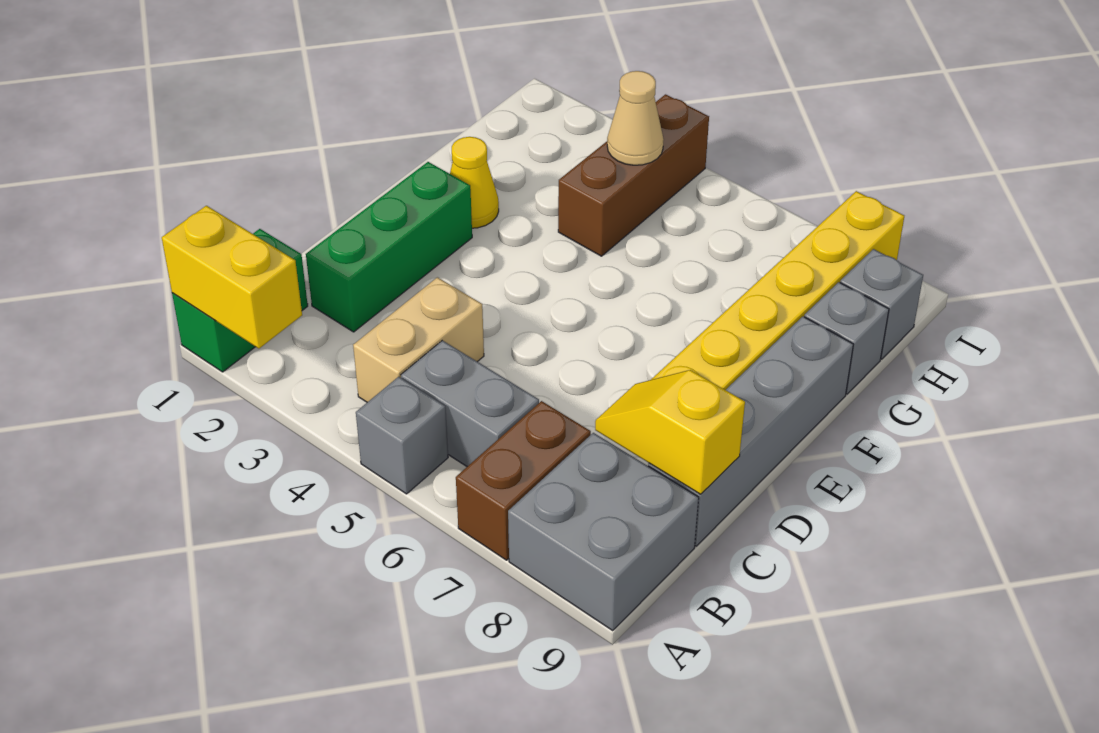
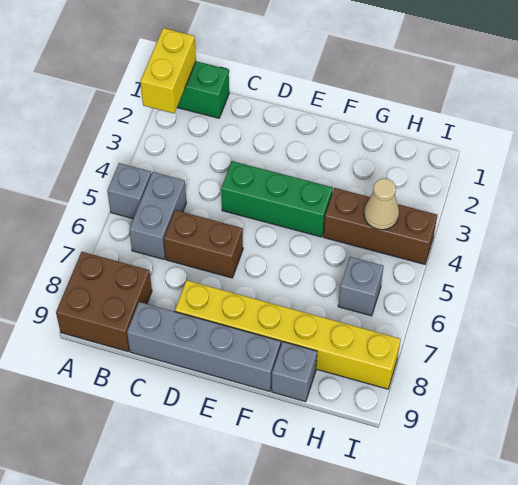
brown 1x2 brick [456,401,591,560] -> brown 1x2 brick moved to [164,210,243,278]
grey 2x2 brick [508,433,699,630] -> brown 2x2 brick [56,252,152,352]
tan 1x2 brick [353,277,484,402] -> none
green 1x3 brick [306,162,472,332] -> green 1x3 brick moved to [221,161,333,237]
yellow 1x2 slope [595,370,745,494] -> none
yellow 1x1 cone [450,137,499,228] -> none
grey 1x1 brick [840,249,923,359] -> grey 1x1 brick moved to [338,257,384,316]

